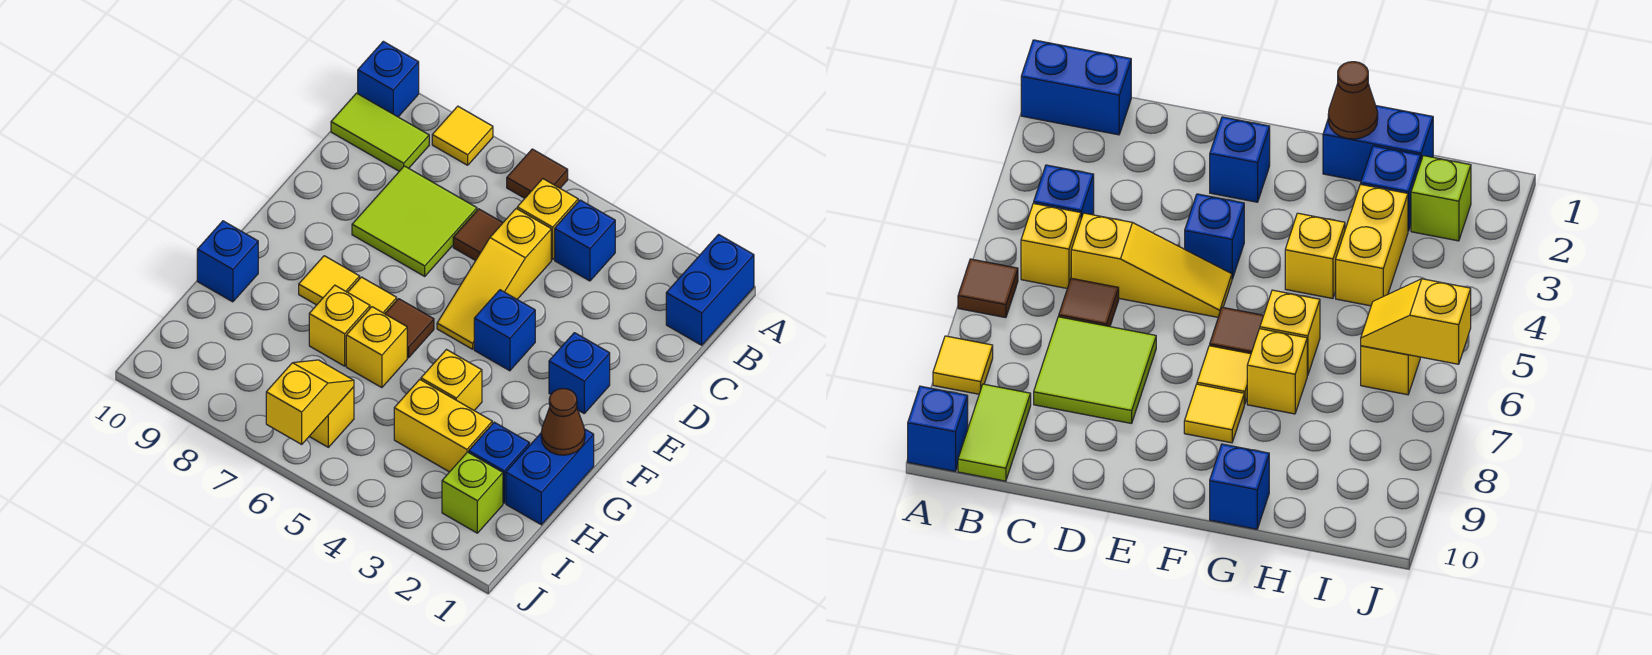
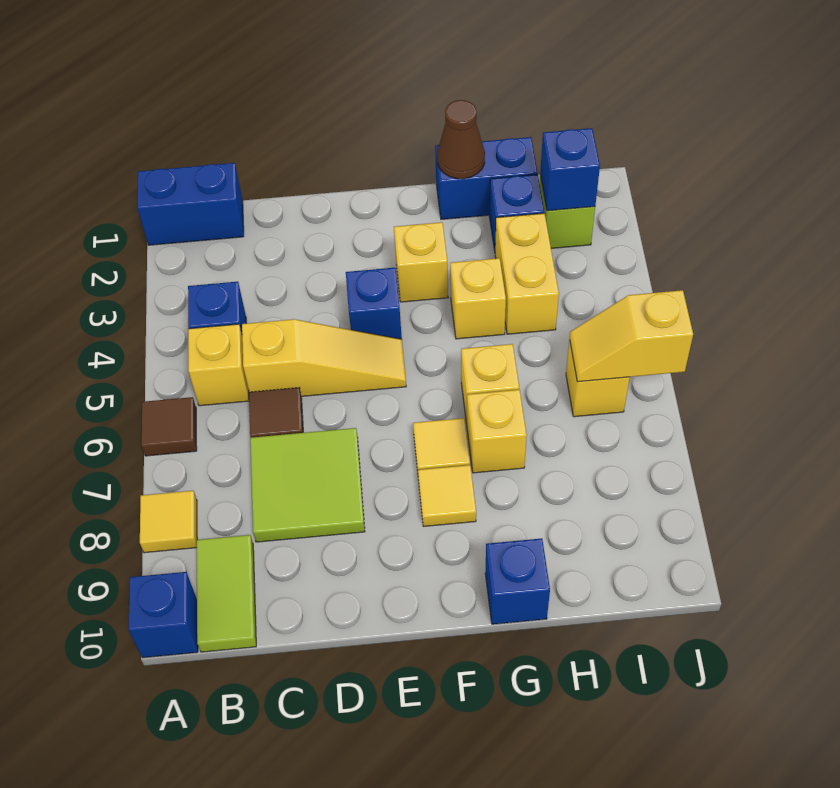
blue 1x1 brick [549,333,610,413] -> blue 1x1 brick moved to [540,128,600,211]
none -> yellow 1x1 brick [394,222,448,302]
brown 1x1 tile [385,299,434,358] -> none

